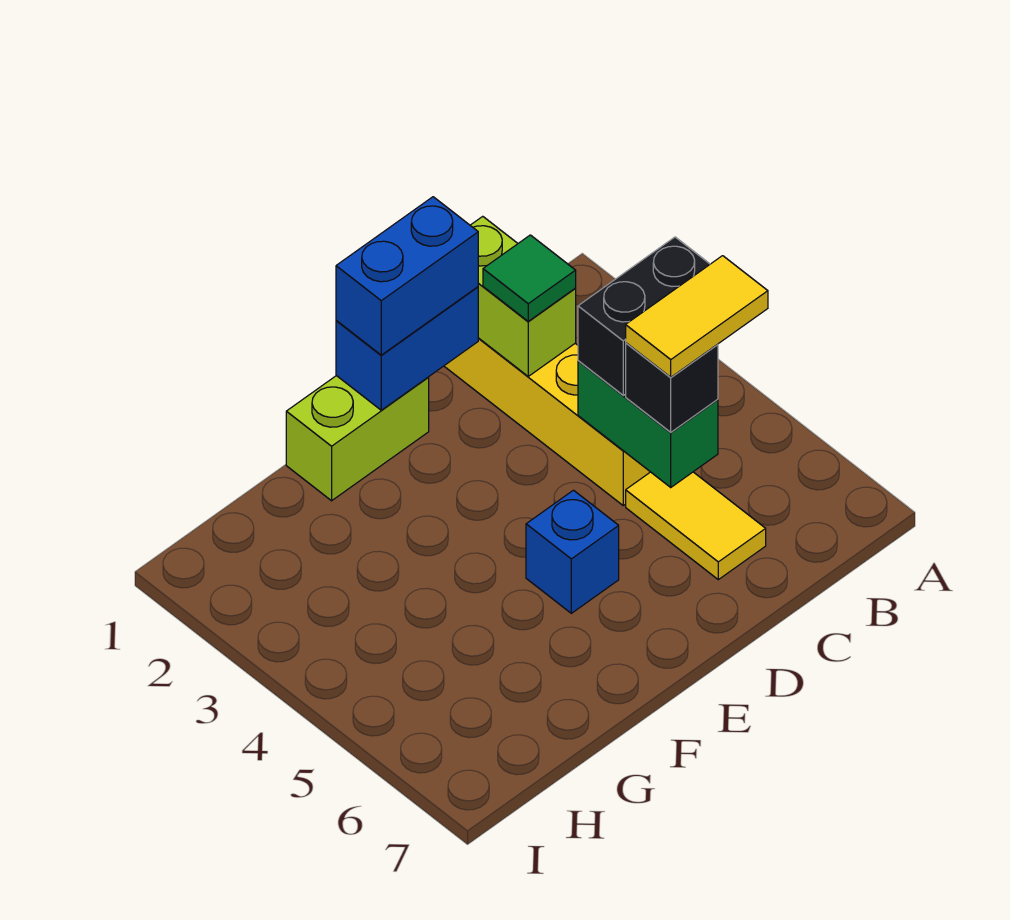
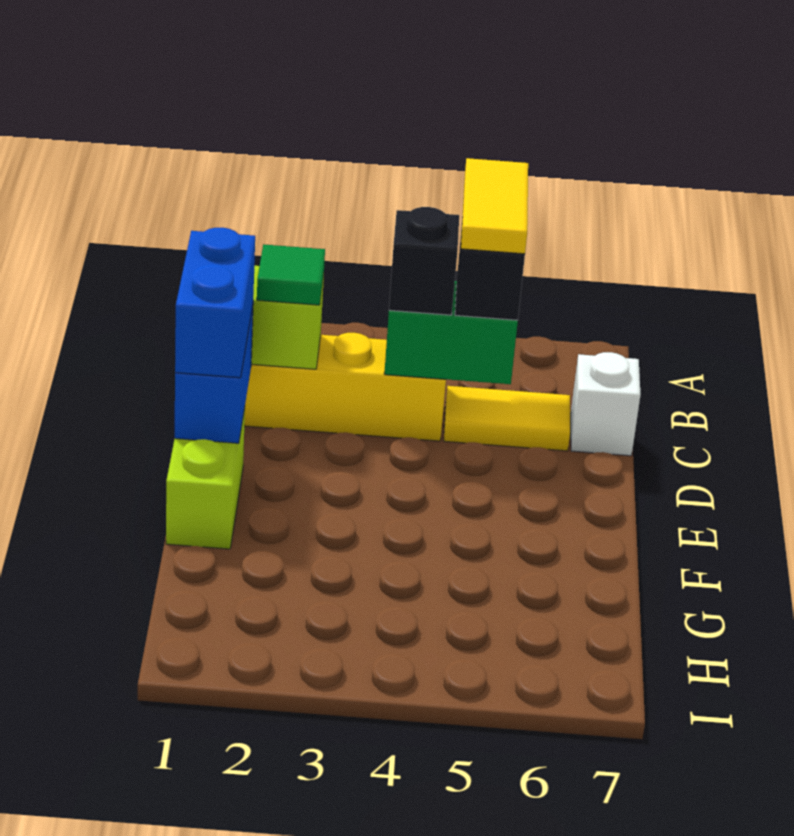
black 1x2 brick [578,237,710,395] -> black 1x1 brick [389,207,459,315]
none -> white 1x1 brick [571,352,641,456]
blue 1x1 brick [526,490,619,613] -> none

